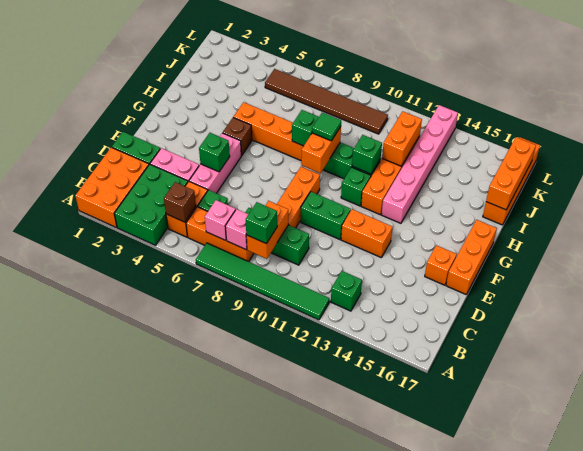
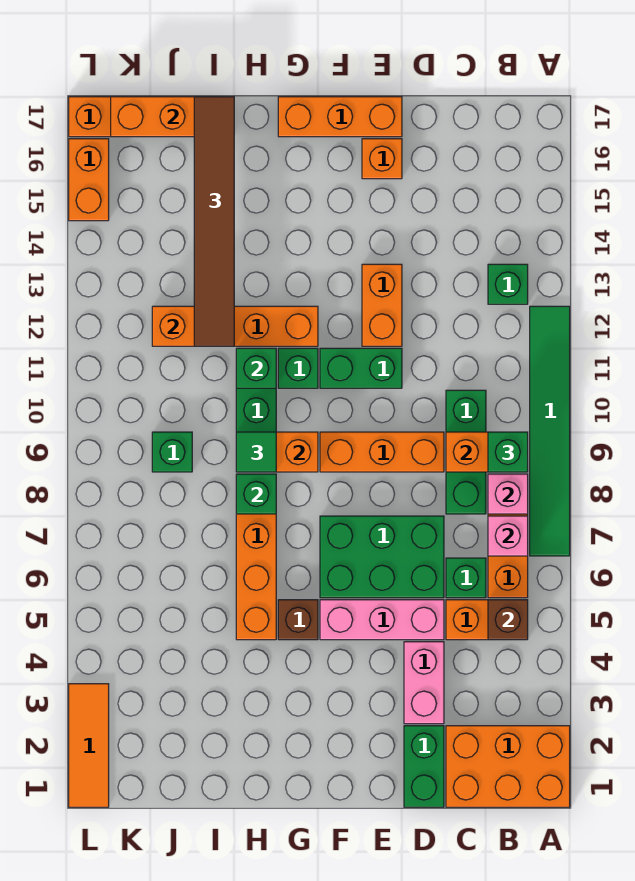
green 2x3 brick [114,164,188,245] -> green 2x3 brick moved to [320,516,444,598]
green 1x1 brick [199,133,230,172] -> green 1x1 brick moved to [152,432,192,472]
green 1x2 brick [301,192,351,239] -> green 1x2 brick turned to [320,348,402,388]
pink 1x6 brick [382,105,458,223] -> none
brown 1x6 tile [265,69,388,134] -> brown 1x6 tile moved to [194,97,234,346]
none -> orange 1x3 tile [69,684,109,807]
none -> orange 1x2 brick [69,139,109,221]

